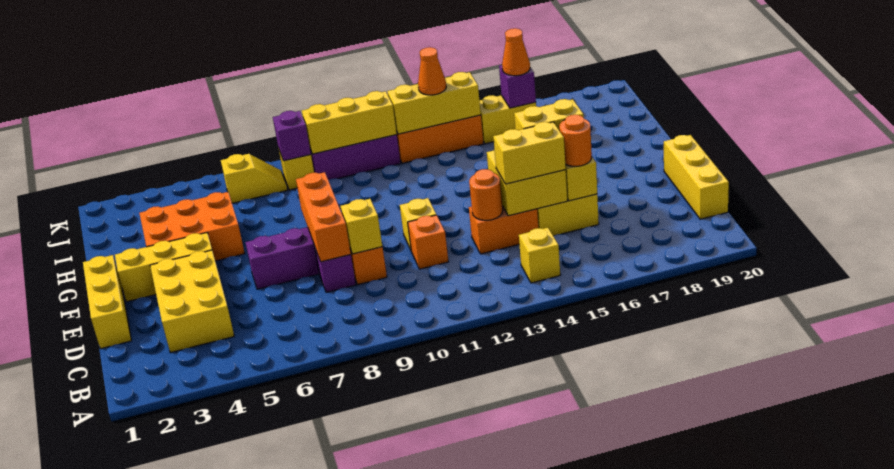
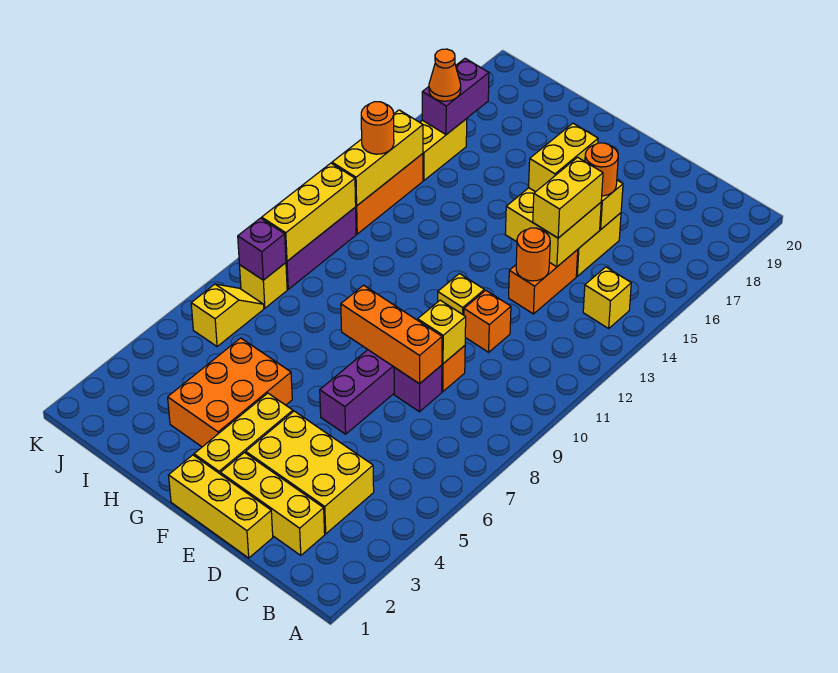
yellow 1x3 brick [664,135,729,219] -> yellow 1x3 brick moved to [220,453,325,555]
orange 1x1 cone [418,47,446,95] -> orange 1x1 round brick [361,102,394,154]
purple 1x1 brick [499,65,536,108] -> purple 1x2 brick [422,58,489,135]

